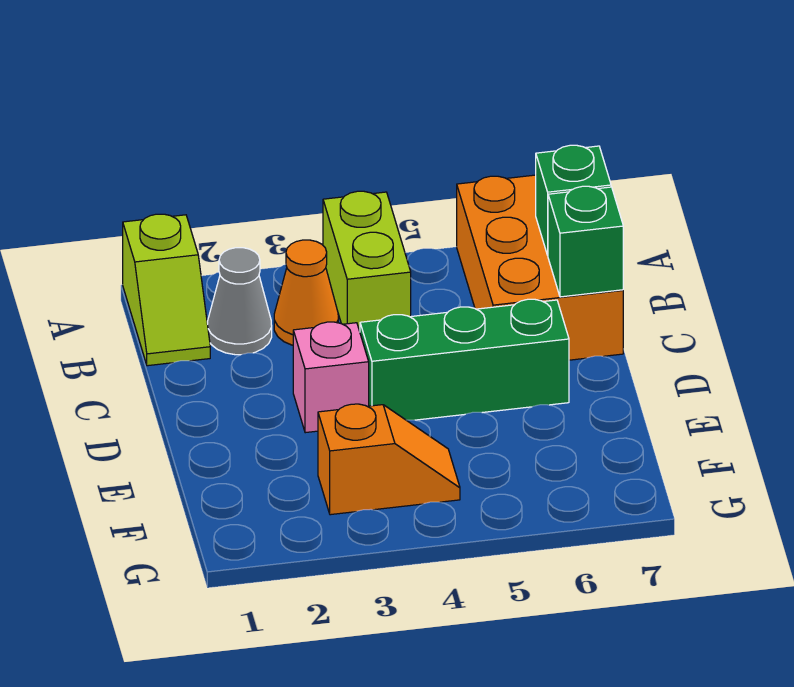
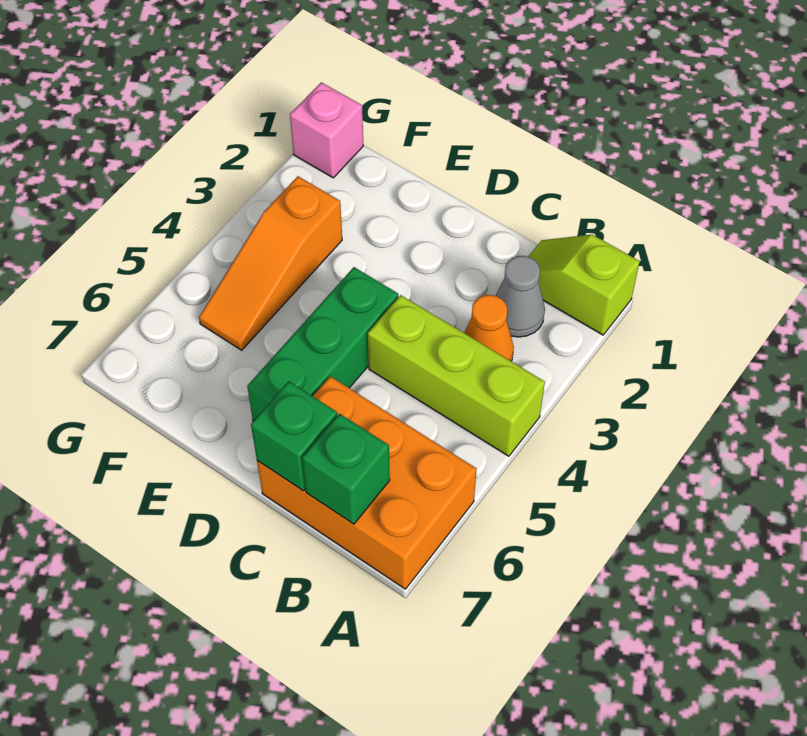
lime 1x2 brick [323,191,411,331] -> lime 1x3 brick [368,295,545,456]
pink 1x1 brick [293,322,369,433] -> pink 1x1 brick moved to [290,82,363,178]
orange 1x2 slope [318,404,460,515] -> orange 1x3 slope [199,176,342,350]

